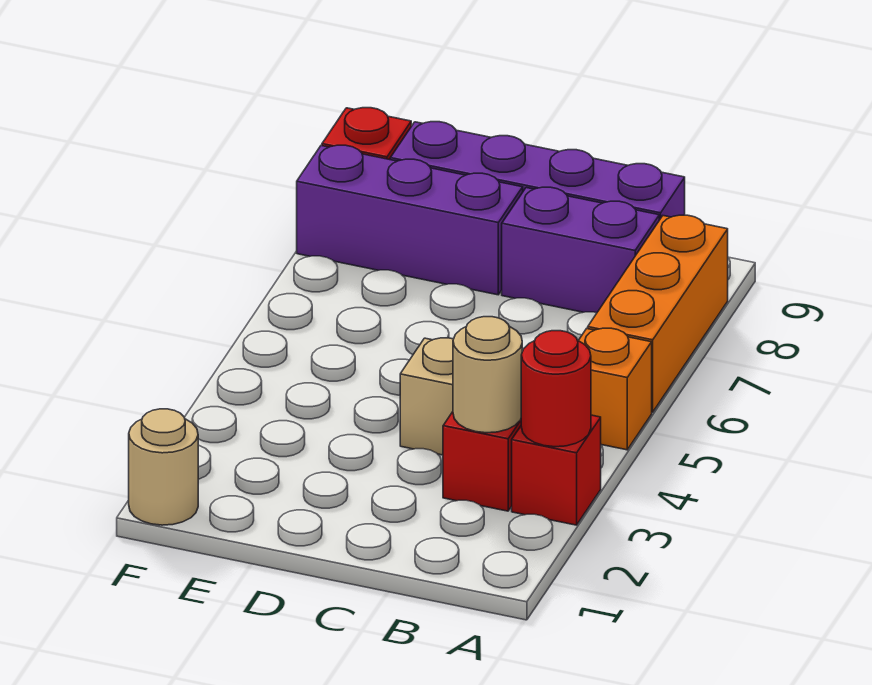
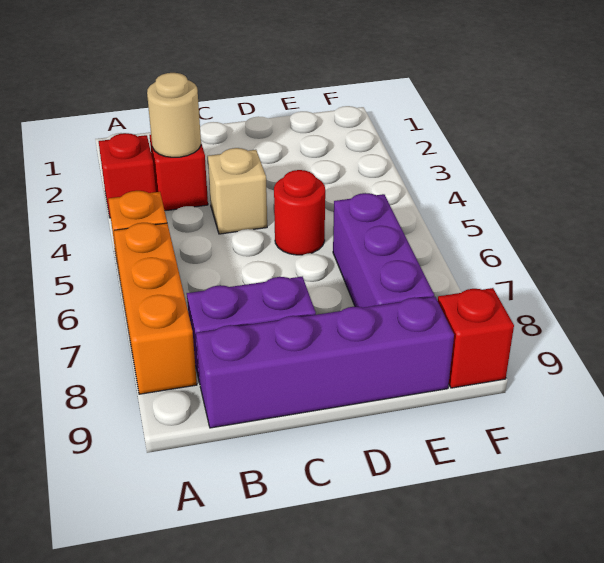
red 1x1 round brick [521,331,591,447] -> red 1x1 round brick moved to [274,170,325,255]
purple 1x3 brick [297,145,523,295] -> purple 1x3 brick turned to [333,193,434,308]
tan 1x1 round brick [129,409,198,525] -> none

